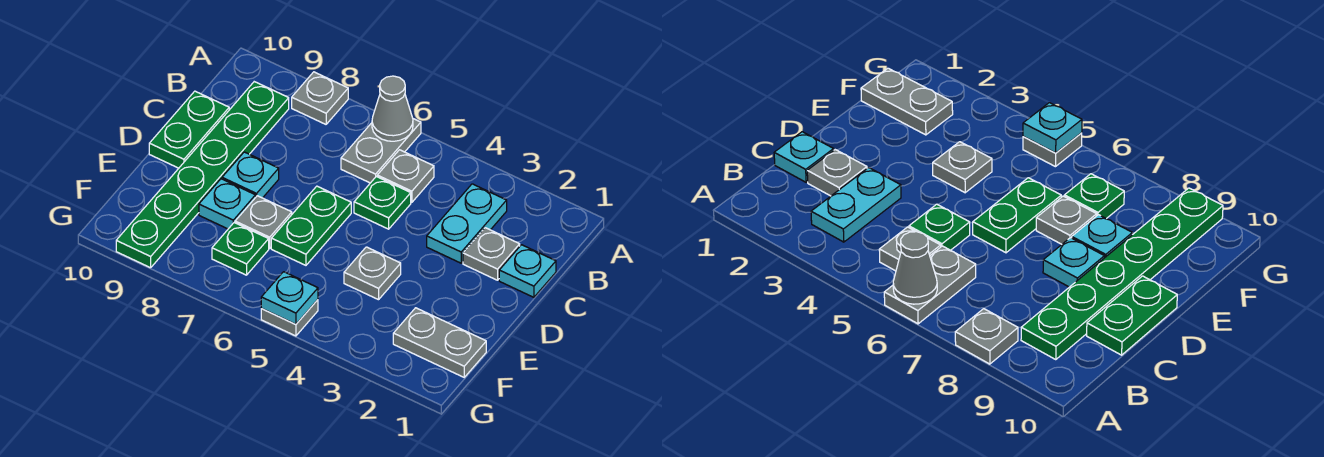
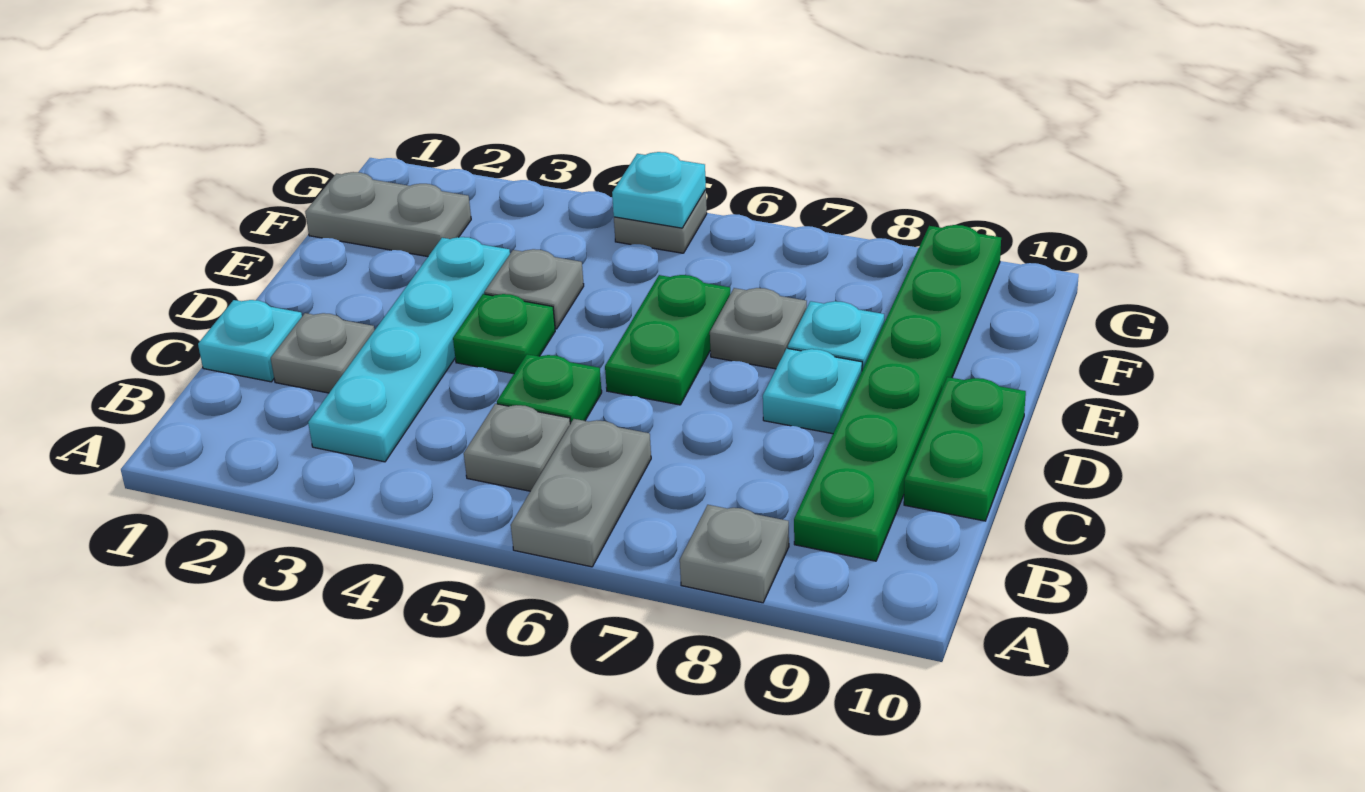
grey 1x1 cone [372,76,413,141] -> none
cyan 1x2 plate [427,184,507,263] -> cyan 1x4 plate [308,237,510,462]
green 1x1 plate [212,223,269,275] -> green 1x1 plate moved to [453,294,555,374]

